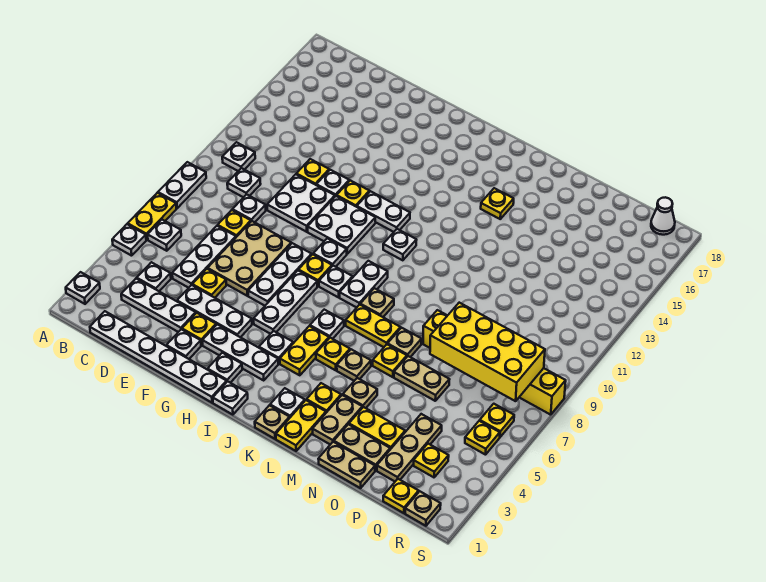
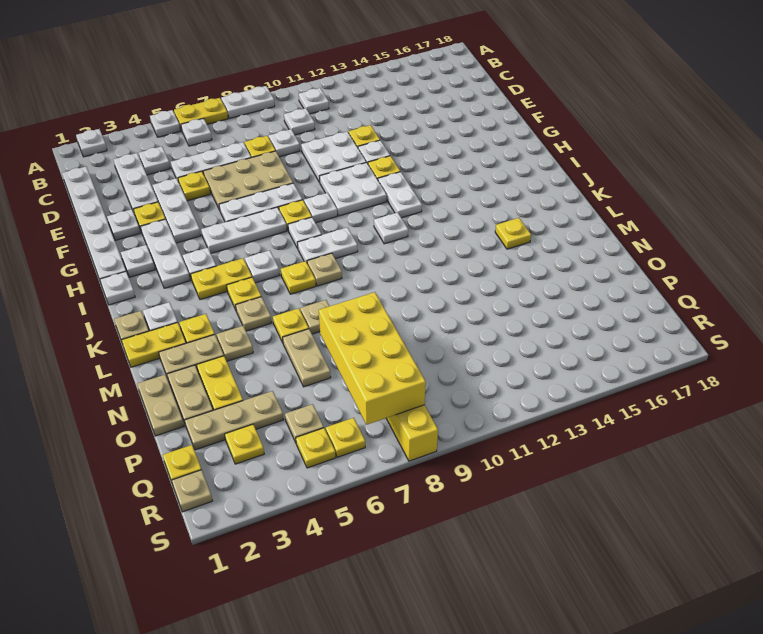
yellow 1x2 plate [346,305,400,347] -> yellow 1x1 plate [281,261,316,294]
none -> tan 1x1 plate [285,404,324,442]
white 1x1 cone [651,197,675,235] -> none

